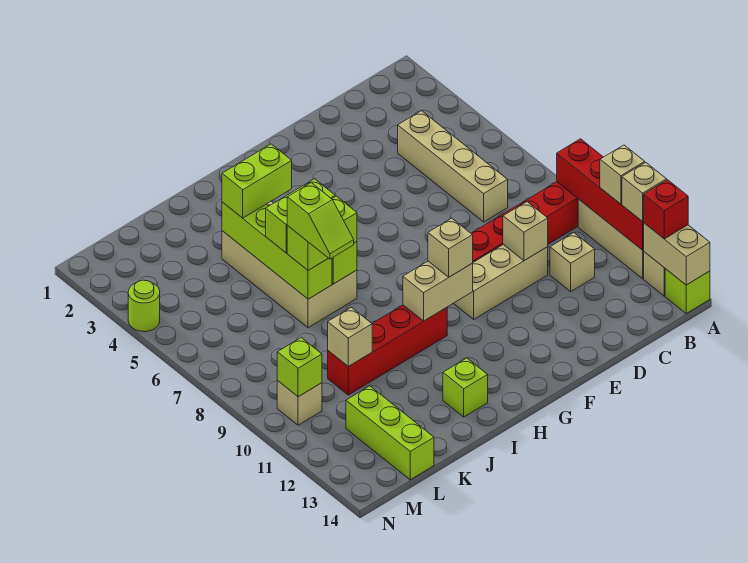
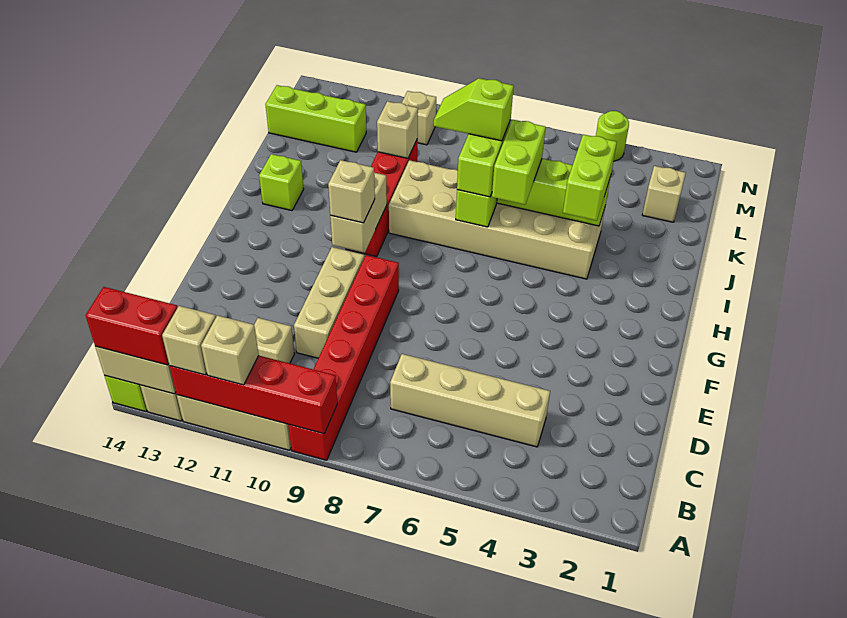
red 1x1 brick [644,180,688,239] -> red 1x2 brick [86,287,178,365]
tan 1x1 brick [503,202,548,261] -> tan 1x1 brick moved to [642,166,686,222]
tan 2x4 brick [222,202,357,328] -> tan 2x6 brick [389,160,605,279]
lime 1x1 brick [277,338,322,397] -> none

